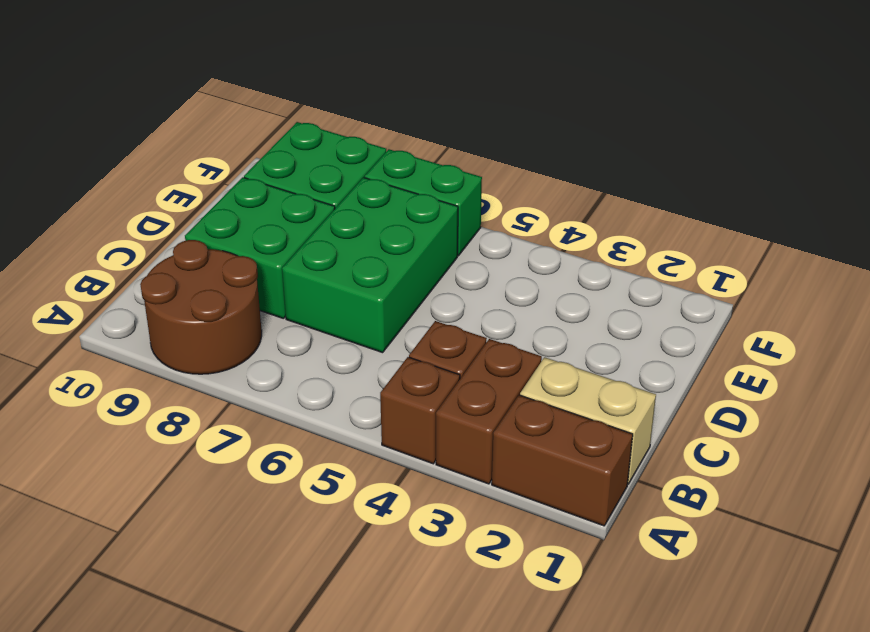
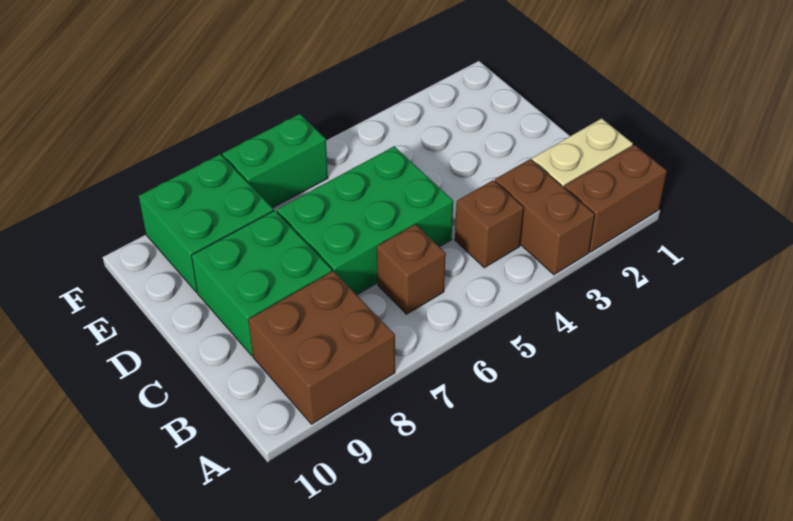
brown 1x1 brick [380,357,460,464] -> brown 1x1 brick moved to [377,224,446,314]
brown 2x2 round brick [140,240,262,374] -> brown 2x2 brick [248,271,395,424]
green 2x3 brick [282,178,458,353] -> green 2x3 brick turned to [277,146,453,295]

